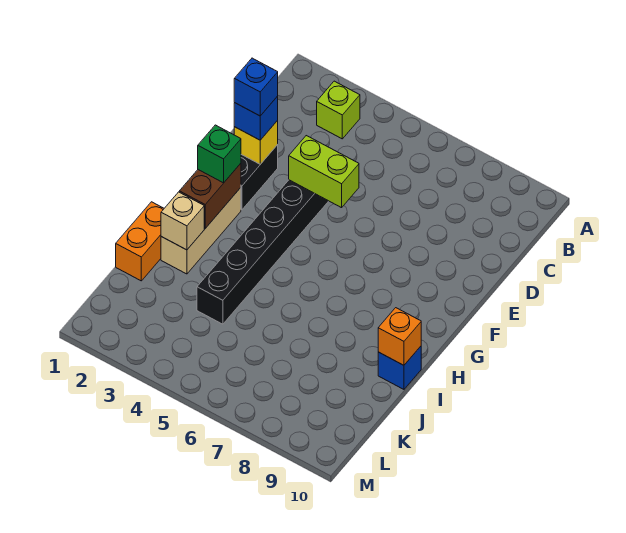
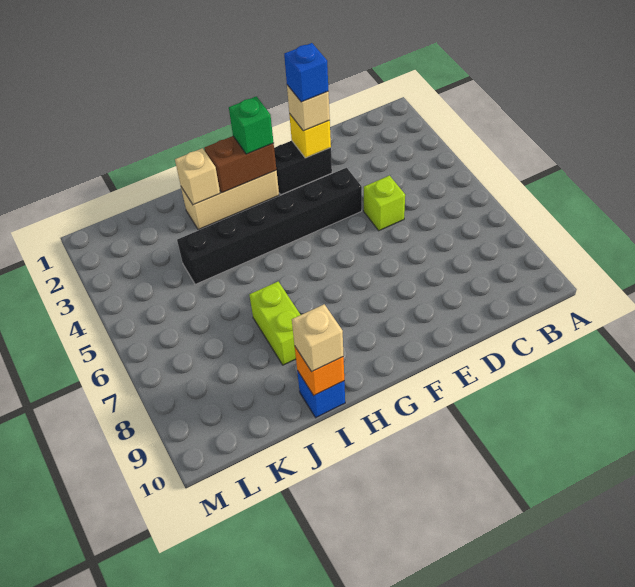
lime 1x1 brick [317,81,360,139] -> lime 1x1 brick moved to [364,175,405,231]
blue 1x1 brick [234,96,278,140] -> tan 1x1 brick [287,85,330,131]
lime 1x2 brick [289,136,359,208] -> lime 1x2 brick moved to [249,281,300,365]
orange 1x2 brick [116,202,164,281] -> none
none -> tan 1x1 brick [292,304,343,372]

